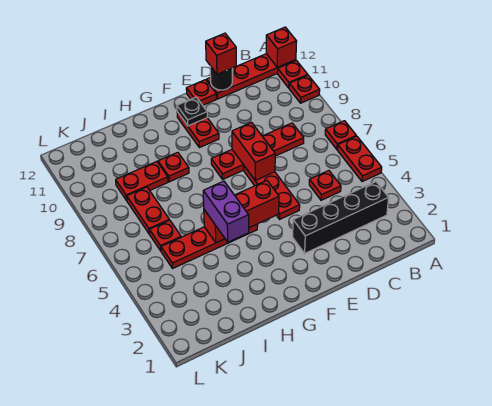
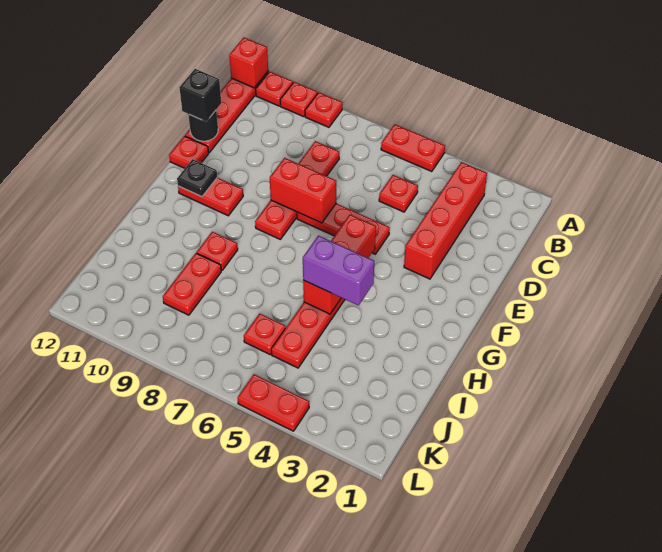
red 1x1 plate [325,121,356,150] -> red 1x1 plate moved to [305,92,343,127]
black 1x4 brick [293,182,389,253] -> red 1x4 brick [404,162,487,279]
red 1x1 brick [206,33,236,74] -> black 1x1 brick [179,69,221,121]
red 1x2 plate [127,187,169,234] -> red 1x2 plate moved to [238,374,309,431]

